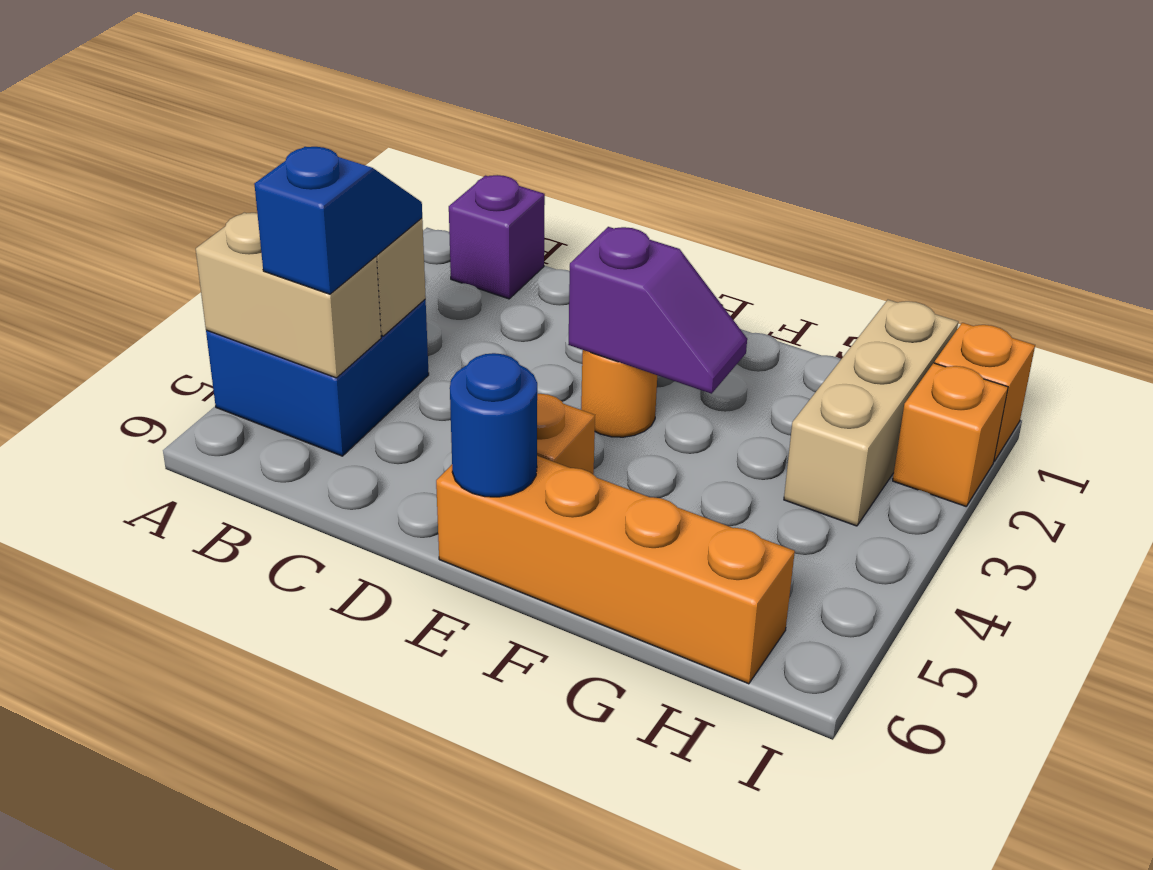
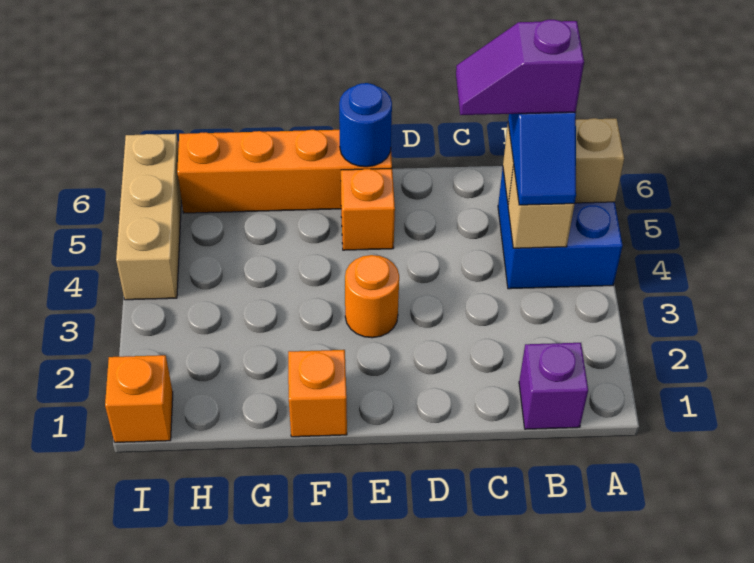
purple 1x2 slope [568,227,747,394] -> purple 1x2 slope moved to [456,20,584,115]
tan 1x3 brick [784,300,958,526] -> tan 1x3 brick moved to [116,134,181,300]
orange 1x1 brick [893,363,1008,506] -> orange 1x1 brick moved to [288,350,347,437]

